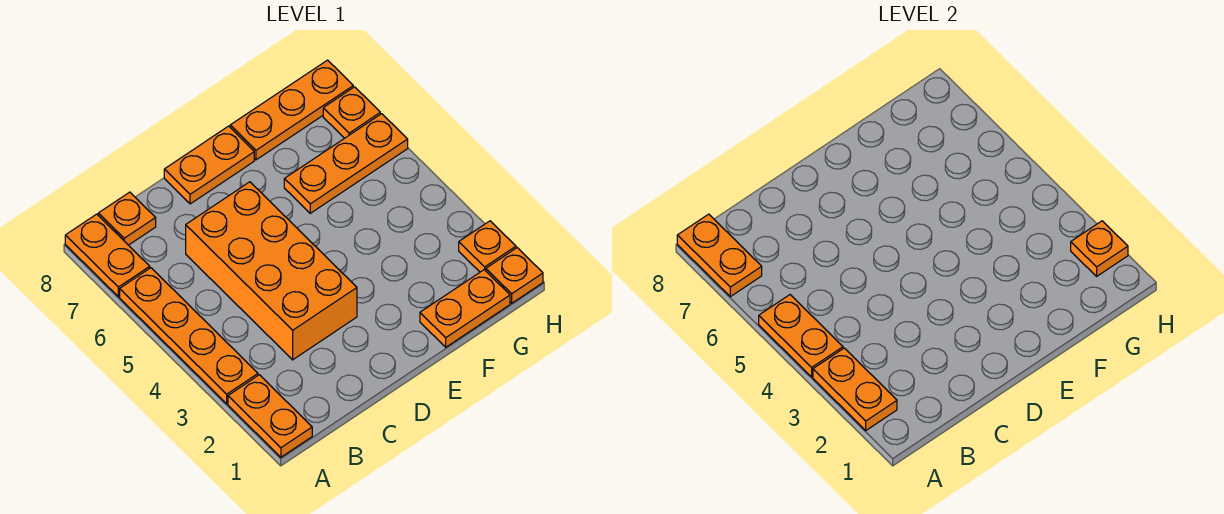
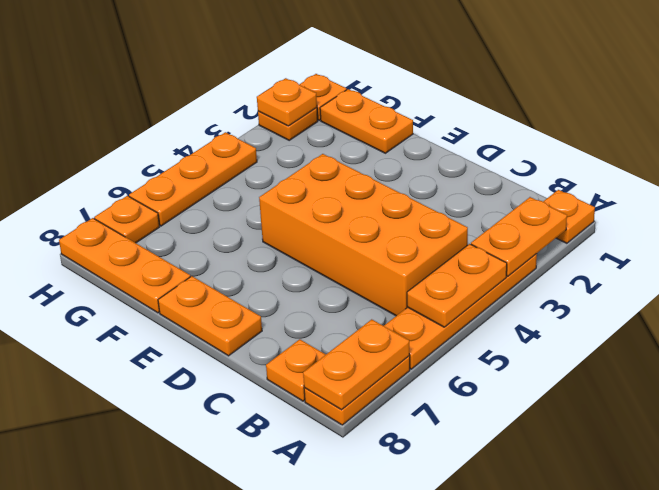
orange 1x2 plate [228,375,312,457] -> orange 1x1 plate [543,190,595,243]
orange 2x4 brick [186,182,357,360] -> orange 2x4 brick turned to [259,154,468,316]
orange 1x3 plate [284,114,408,213] -> orange 1x3 plate turned to [129,132,257,226]

